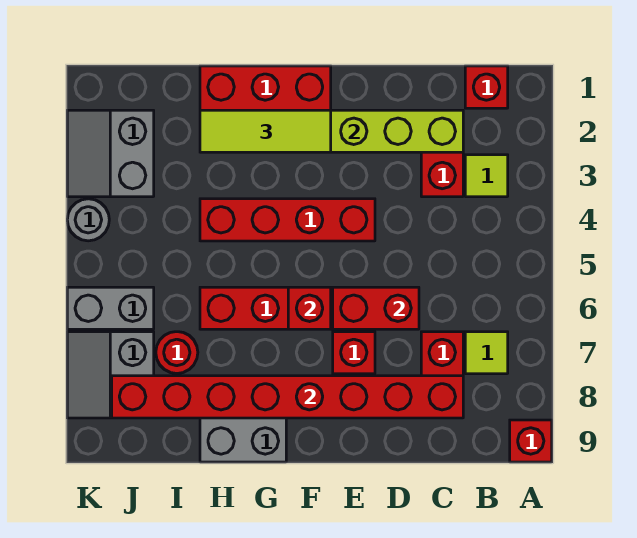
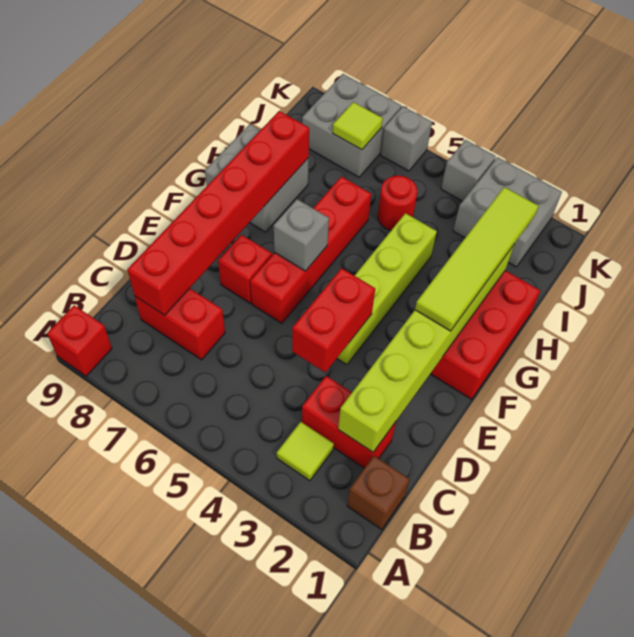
red 1x1 brick [465,66,508,108] -> brown 1x1 brick [347,456,410,530]
lime 1x1 tile [465,332,508,374] -> lime 1x1 tile moved to [333,102,383,150]
red 1x8 brick [112,376,463,418] -> red 1x6 brick [127,111,309,315]
red 1x2 brick [333,287,419,329] -> red 1x2 brick moved to [292,268,375,372]
red 1x4 brick [200,199,375,241] -> lime 1x4 brick [337,213,437,365]
lime 1x3 tile [200,110,331,152] -> lime 1x4 tile [415,187,538,331]
red 1x1 brick [288,287,331,329] -> grey 1x1 brick [274,199,329,271]
red 1x1 round brick [156,332,198,374] -> red 1x1 round brick moved to [378,176,417,230]
grey 2x2 slope [67,110,154,197] -> grey 2x2 brick [453,157,562,267]
grey 1x2 brick [67,287,154,329] -> grey 1x1 brick [381,106,432,171]
grey 2x2 slope [67,332,154,418] -> grey 2x2 brick [302,74,401,177]
grey 1x1 round brick [67,199,109,241] -> grey 1x1 brick [441,140,496,201]

